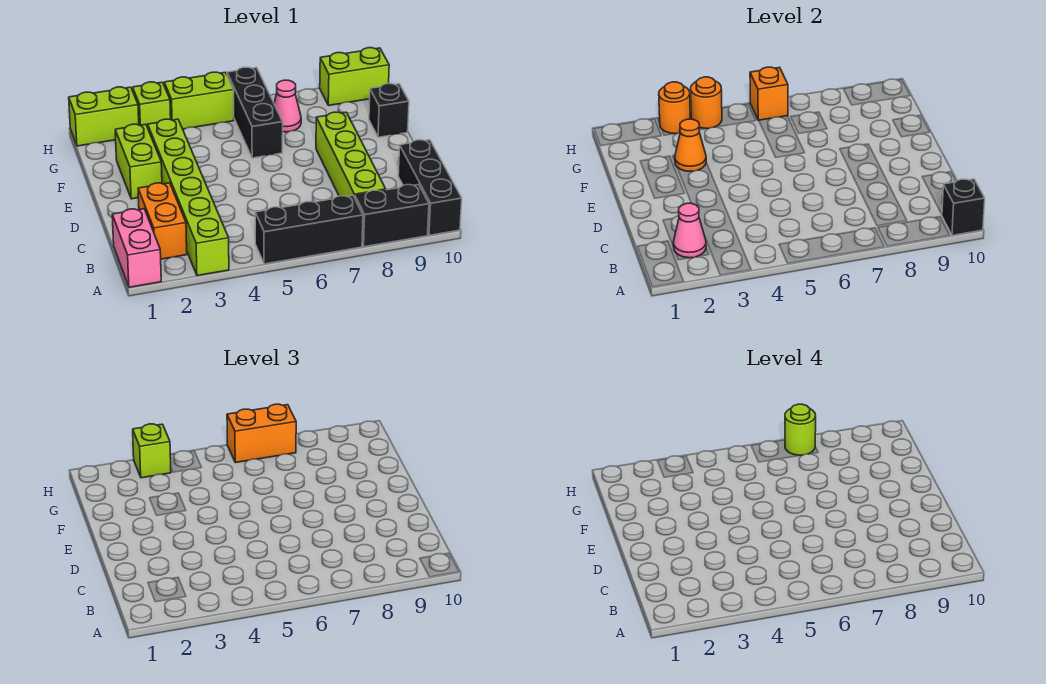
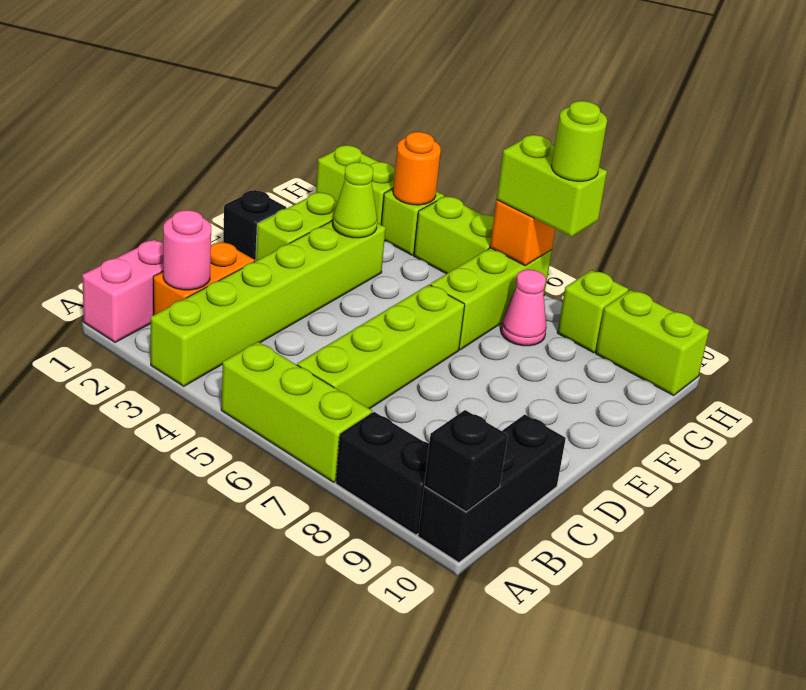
black 1x3 brick [255,196,363,264] -> lime 1x3 brick [221,342,372,482]
pink 1x1 cone [673,203,706,258] -> pink 1x1 round brick [163,210,211,290]
lime 1x4 brick [316,112,386,198] -> lime 1x4 brick moved to [297,285,465,409]
orange 1x1 cone [675,119,706,171] -> lime 1x1 cone [333,162,377,238]
black 1x3 brick [227,67,283,158] -> lime 1x3 brick [430,248,552,350]
black 1x1 brick [369,84,409,137] -> black 1x1 brick moved to [223,190,286,261]
lime 1x1 brick [133,424,171,478] -> lime 1x1 brick moved to [557,270,628,353]
orange 1x1 round brick [691,77,722,129] -> none
orange 1x2 brick [227,404,296,463] -> lime 1x2 brick [497,135,607,237]

